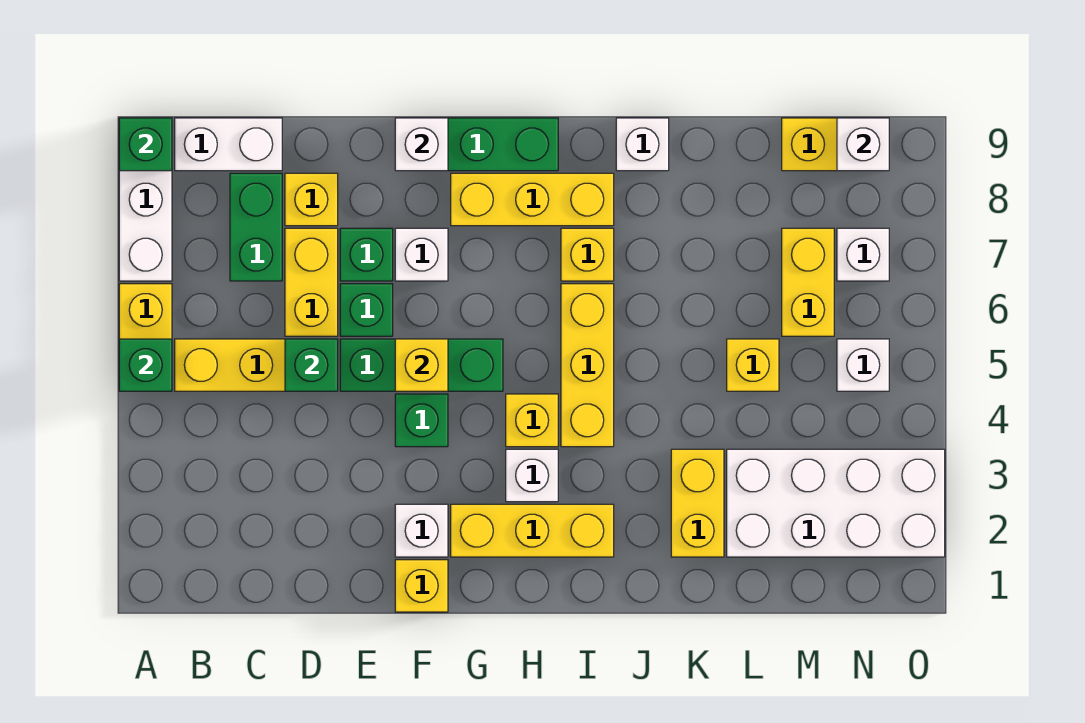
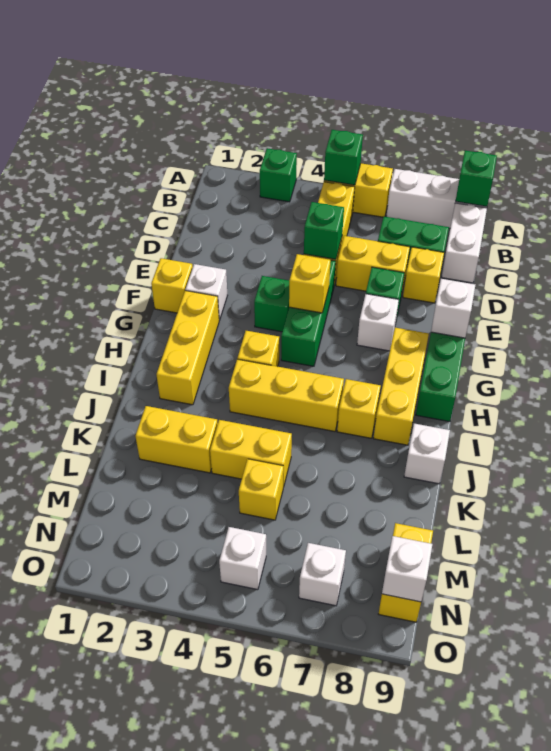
green 1x1 brick [340,284,393,336] -> green 1x1 brick moved to [260,148,297,202]
white 1x1 brick [506,449,558,502] -> none
white 2x4 brick [727,449,945,557] -> none
yellow 1x2 brick [782,228,834,336] -> yellow 1x2 brick moved to [210,420,292,487]

